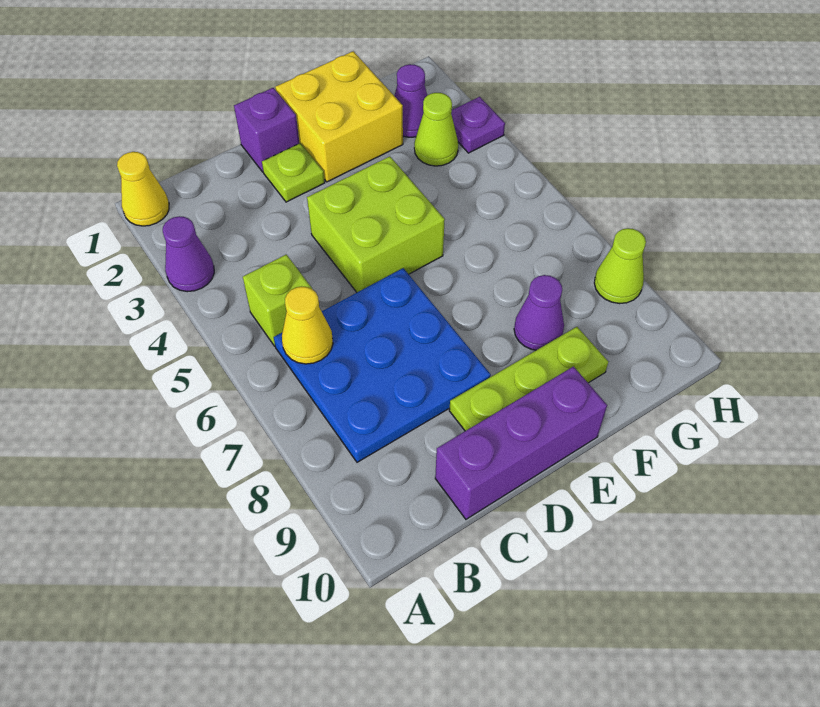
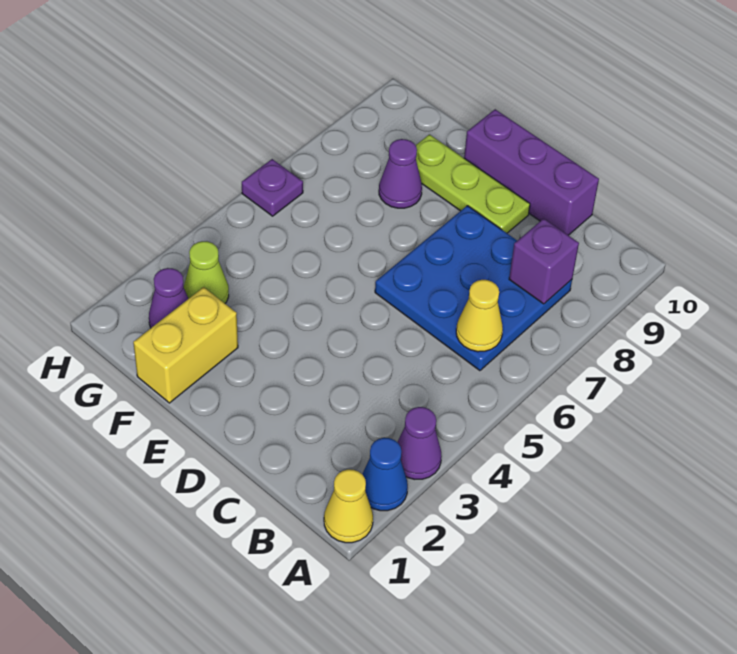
none -> blue 1x1 cone [362,438,408,511]
lime 1x1 brick [243,254,312,346] -> none
purple 1x1 brick [234,88,299,172] -> purple 1x1 brick moved to [509,219,579,304]
lime 1x1 plate [262,143,325,202] -> none
lime 2x2 brick [307,156,445,292] -> none
yellow 2x2 brick [275,51,403,182] -> yellow 1x2 brick [133,287,238,403]
purple 1x1 plate [451,97,505,153] -> purple 1x1 plate moved to [242,159,303,216]
lime 1x1 cone [594,228,646,304] -> none

